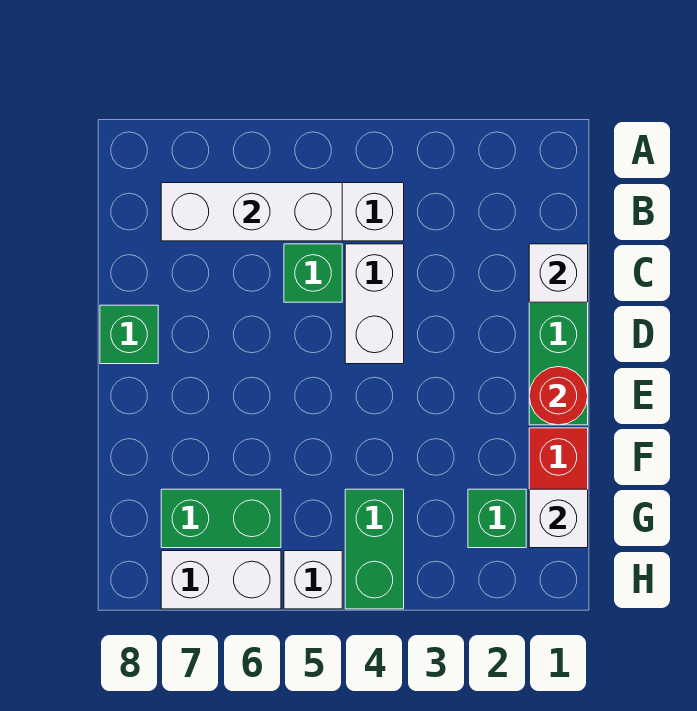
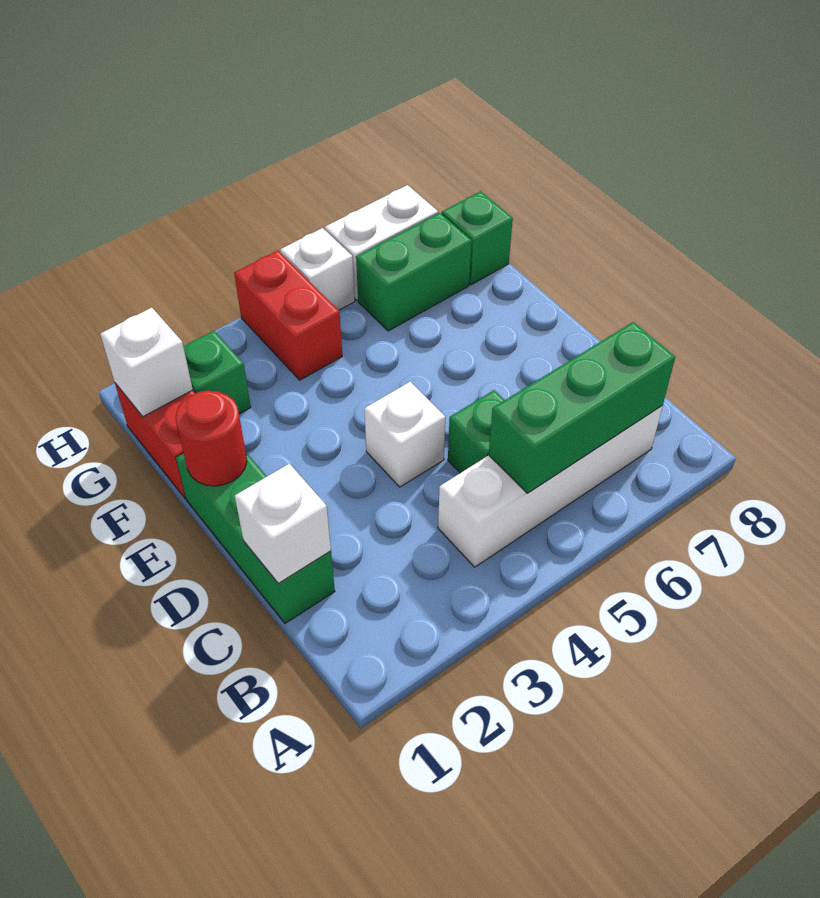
white 1x3 brick [161,183,342,241] -> green 1x3 brick [489,322,675,493]
white 1x2 brick [345,244,404,364] -> white 1x1 brick [364,382,445,487]
green 1x1 brick [100,305,158,364] -> green 1x1 brick moved to [442,191,513,285]
green 1x2 brick [345,489,404,609] -> red 1x2 brick [234,251,342,380]

